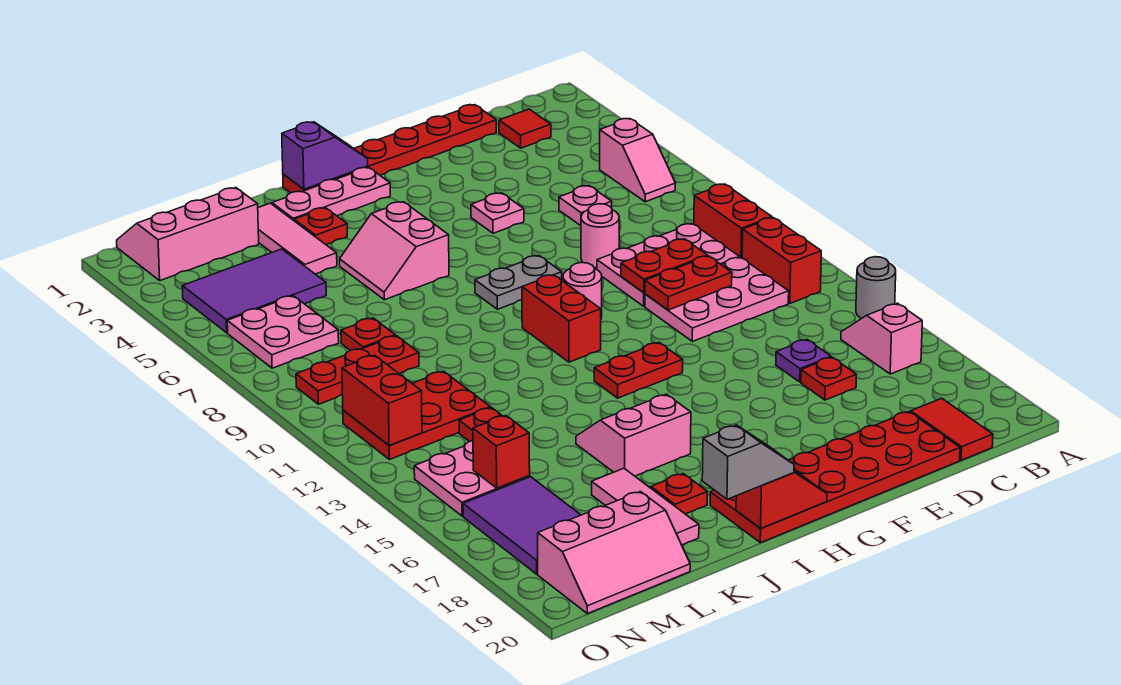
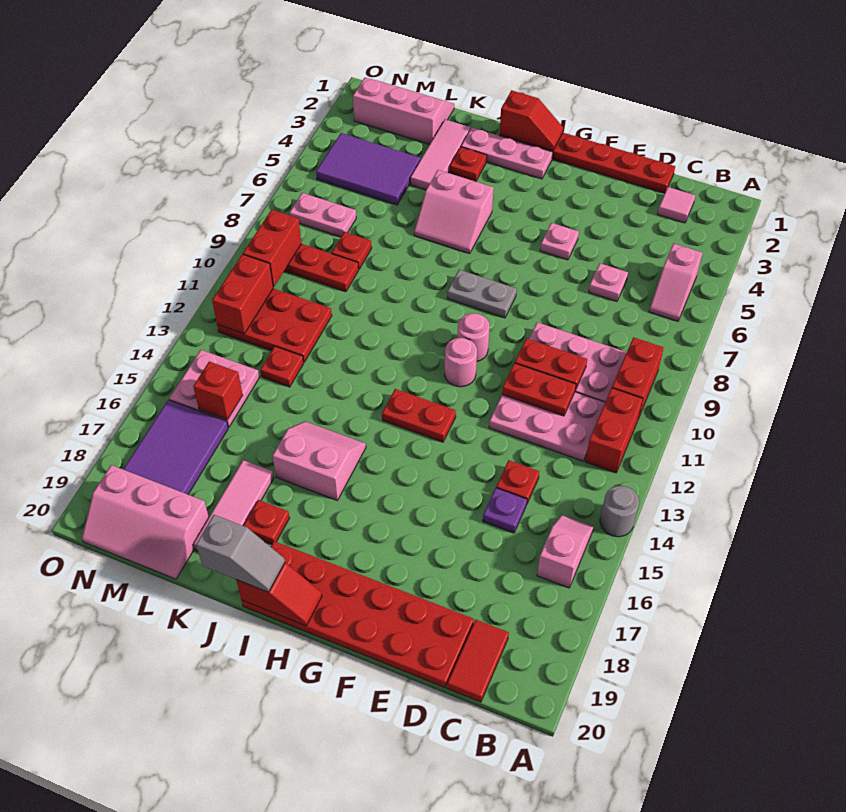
red 1x1 tile [499,109,551,148] -> pink 1x1 tile [658,187,695,223]
red 1x1 plate [801,357,856,400] -> red 1x1 plate moved to [496,460,539,503]
pink 1x1 round brick [581,204,619,268] -> pink 1x1 round brick moved to [445,338,477,387]
purple 1x2 slope [282,122,368,189] -> red 1x2 slope [500,90,563,151]
red 1x2 brick [522,275,601,362] -> red 1x2 brick moved to [243,210,301,287]
pink 2x2 slope [340,202,449,300] -> pink 2x2 slope turned to [414,170,494,254]
pink 2x2 plate [227,296,339,368] -> pink 1x2 plate [290,193,356,237]

